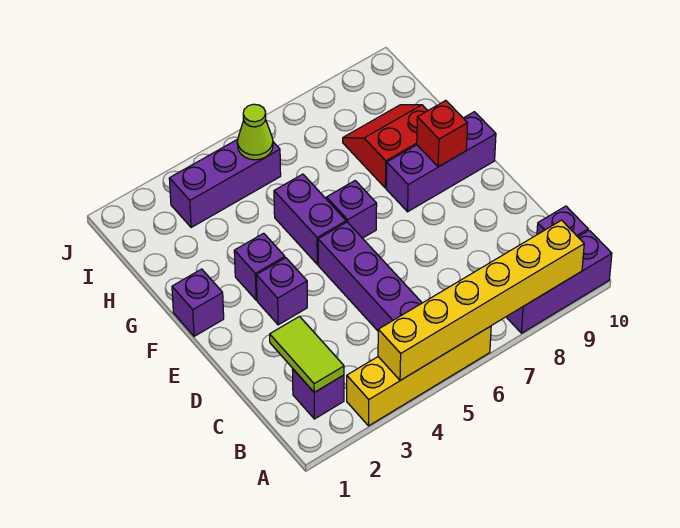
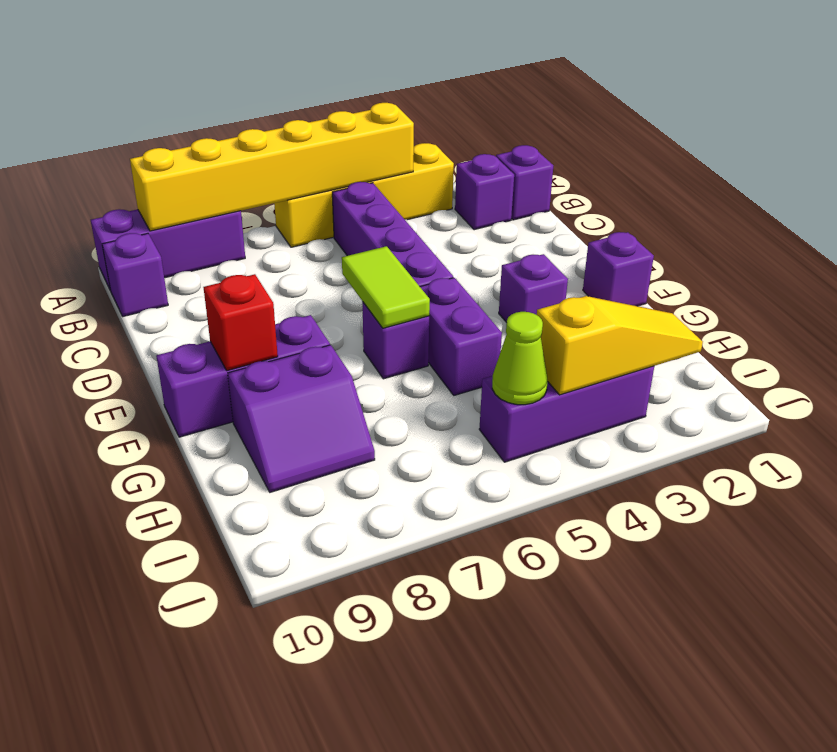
lime 1x2 tile [270,317,344,392] -> lime 1x2 tile moved to [342,246,430,328]
purple 1x1 brick [256,258,307,325] -> purple 1x1 brick moved to [496,145,553,220]
red 2x2 slope [343,105,428,188] -> purple 2x2 slope [228,345,375,492]
none -> yellow 1x3 slope [537,296,703,395]

